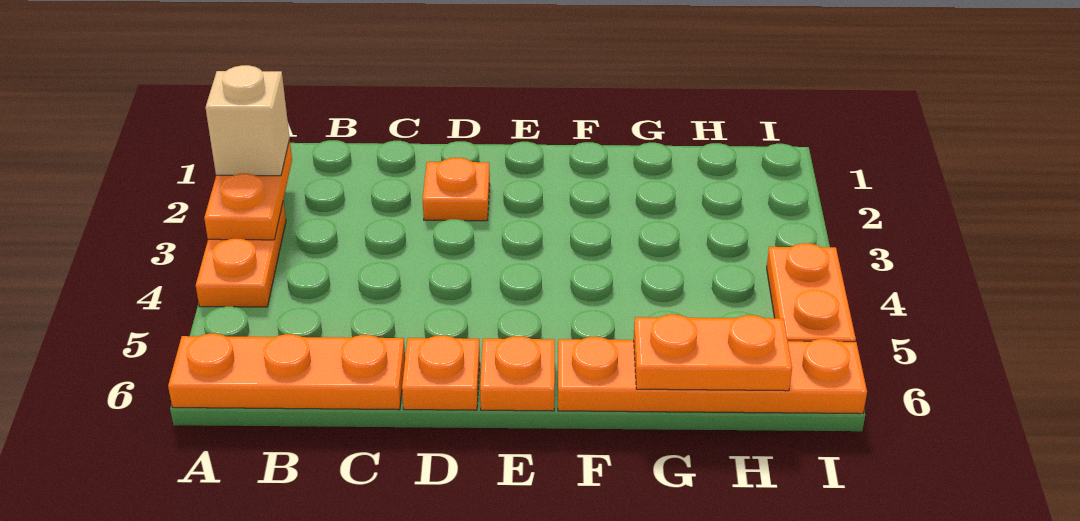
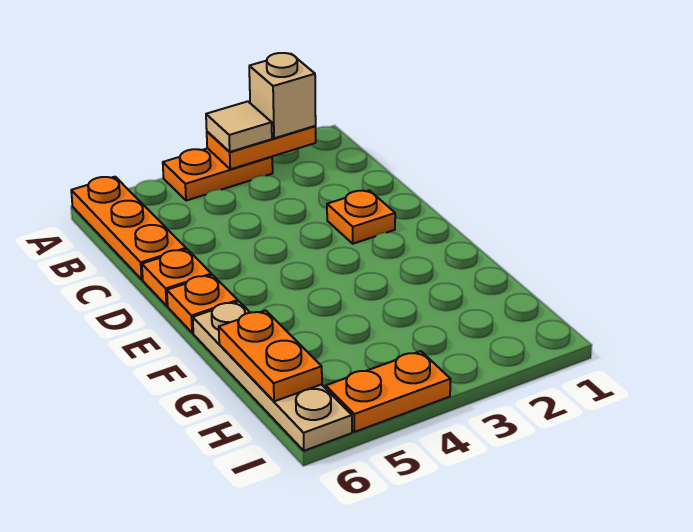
none -> tan 1x1 tile [206,101,272,152]
orange 1x4 plate [558,337,867,414] -> tan 1x4 plate [193,301,352,451]

